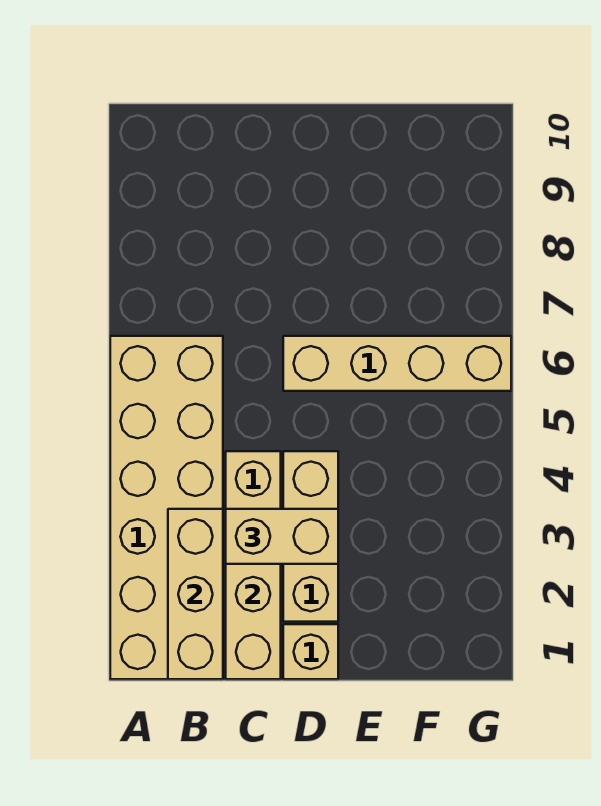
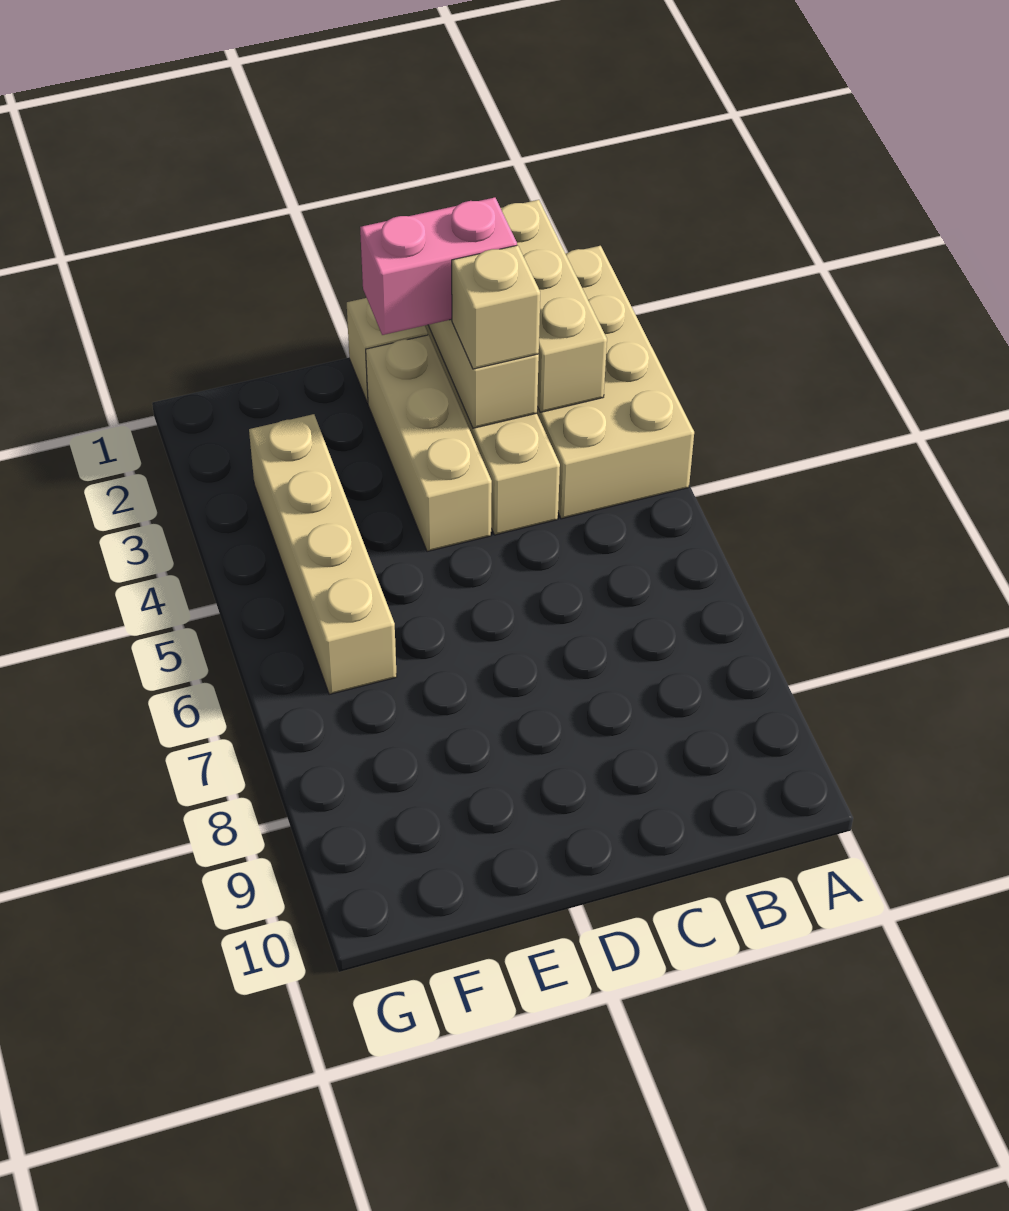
tan 2x6 brick [110,336,223,679] -> tan 2x4 brick [537,246,694,519]
none -> pink 1x2 brick [360,198,517,335]
tan 1x2 brick [226,509,338,564] -> tan 1x1 brick [452,245,540,369]
tan 1x4 brick [283,336,511,391] -> tan 1x4 brick turned to [249,414,397,695]

